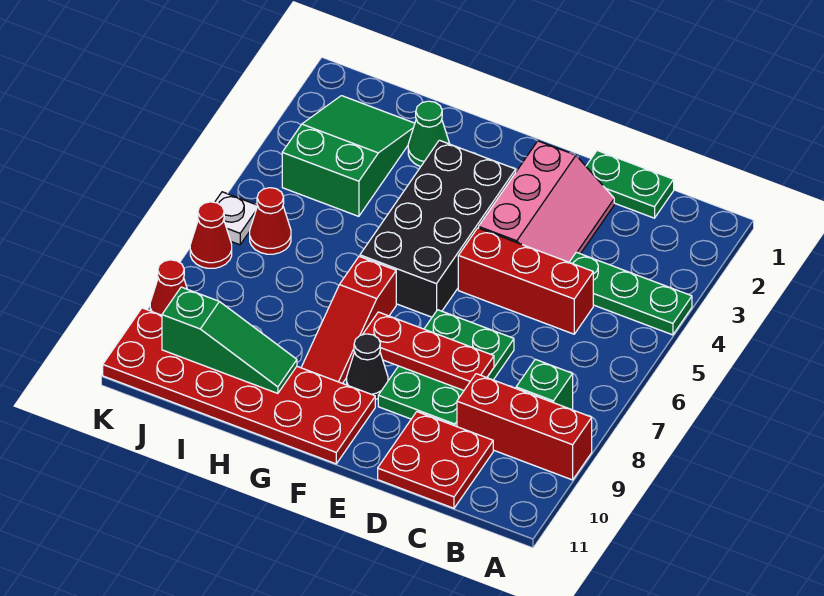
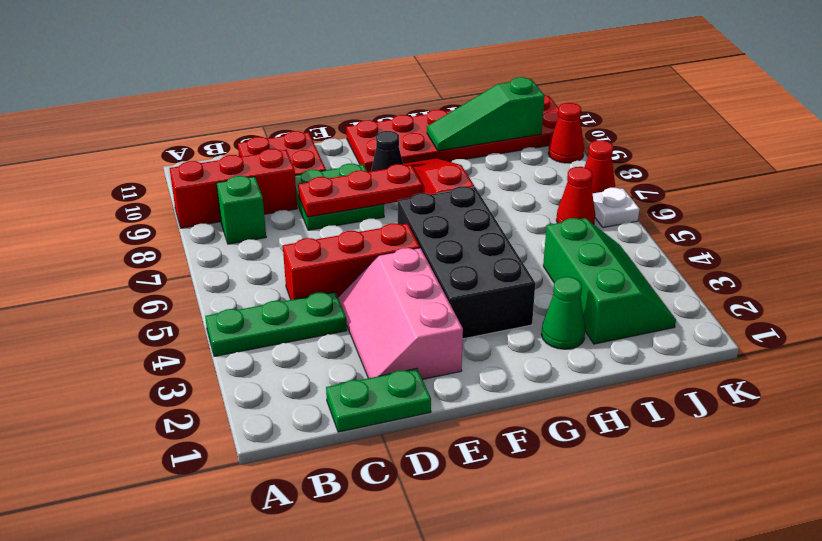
green 2x3 plate [378,310,514,427] -> green 2x2 plate [295,164,384,230]
green 2x3 slope [282,96,415,216] -> green 2x3 slope turned to [543,218,676,344]

